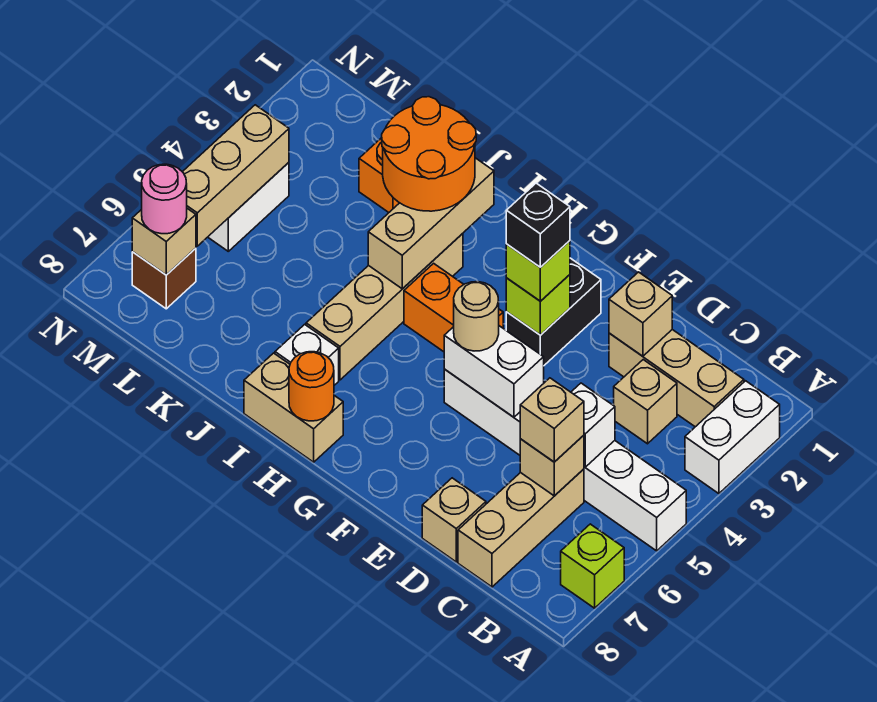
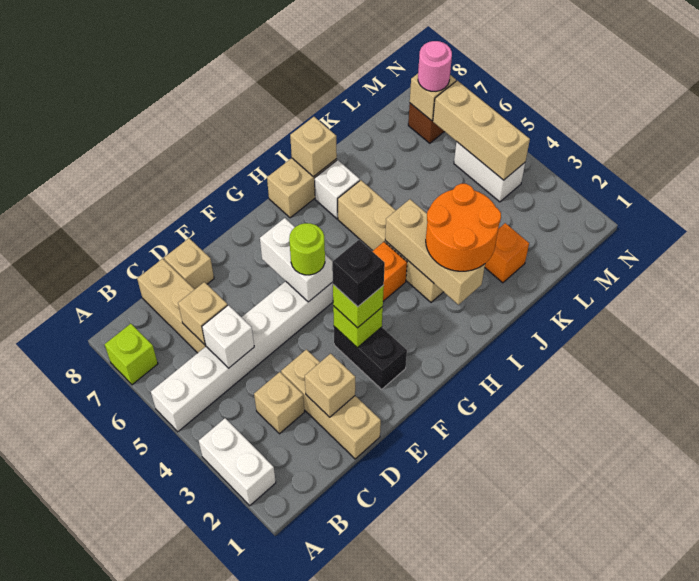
tan 1x3 brick [609,330,744,427] -> tan 1x3 brick turned to [281,349,381,459]
tan 1x1 brick [520,378,584,462] -> tan 1x1 brick moved to [290,117,337,177]
white 1x2 brick [444,326,544,417] -> white 1x2 brick turned to [260,218,333,302]
tan 1x1 round brick [454,282,499,351] -> lime 1x1 round brick [289,223,325,275]
orange 1x1 round brick [289,352,334,421] -> none

